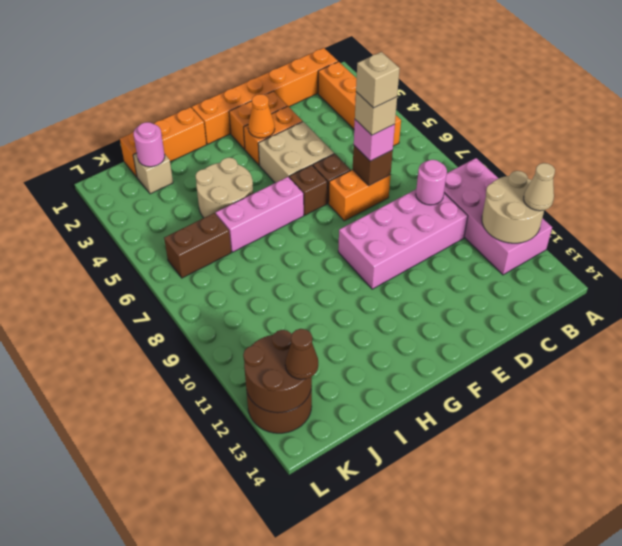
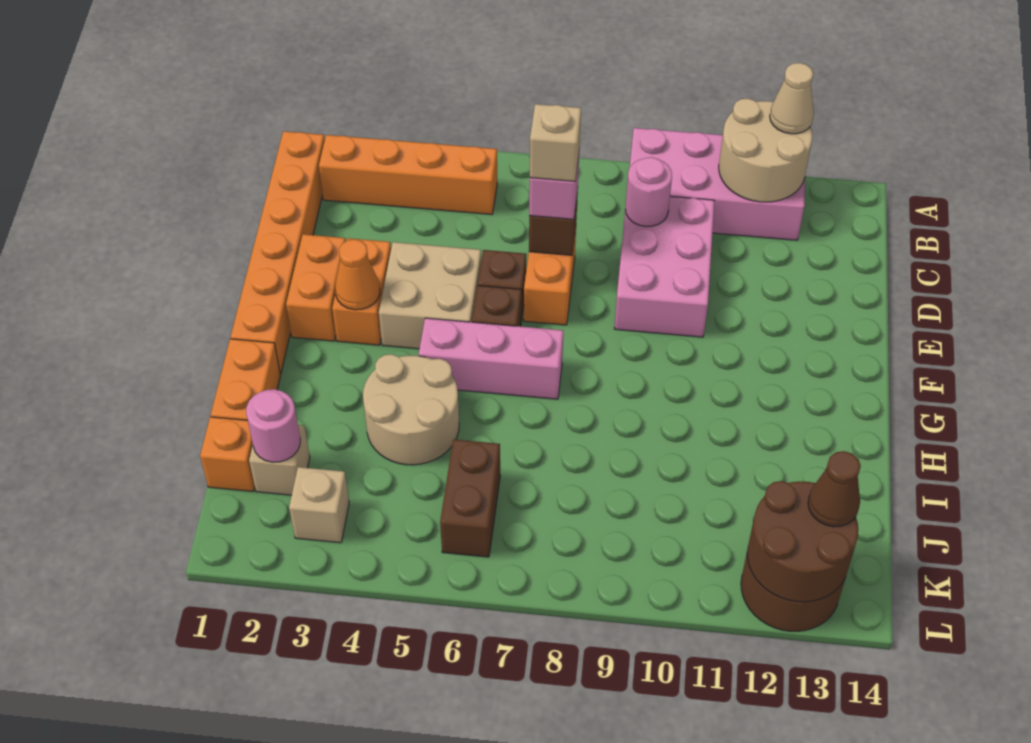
pink 2x4 brick [338,190,468,289] -> pink 2x3 brick [614,196,714,337]
tan 1x1 brick [356,52,400,108] -> tan 1x1 brick moved to [289,467,349,543]
pink 1x3 brick [216,177,304,252] -> pink 1x3 brick turned to [419,318,563,399]

